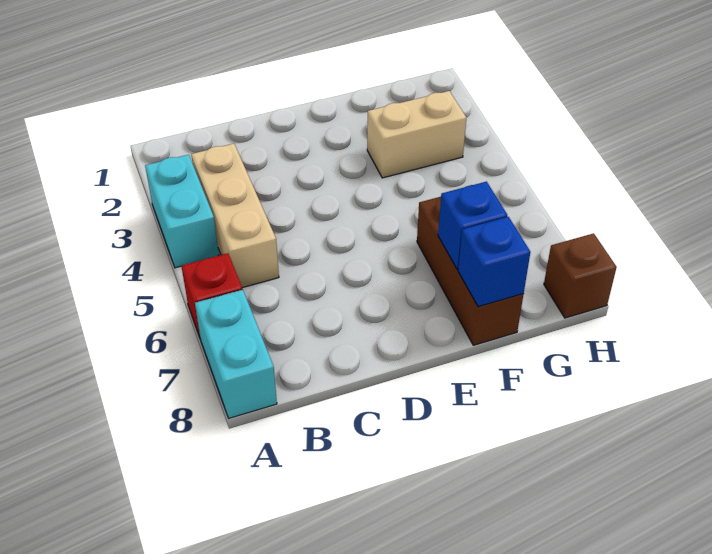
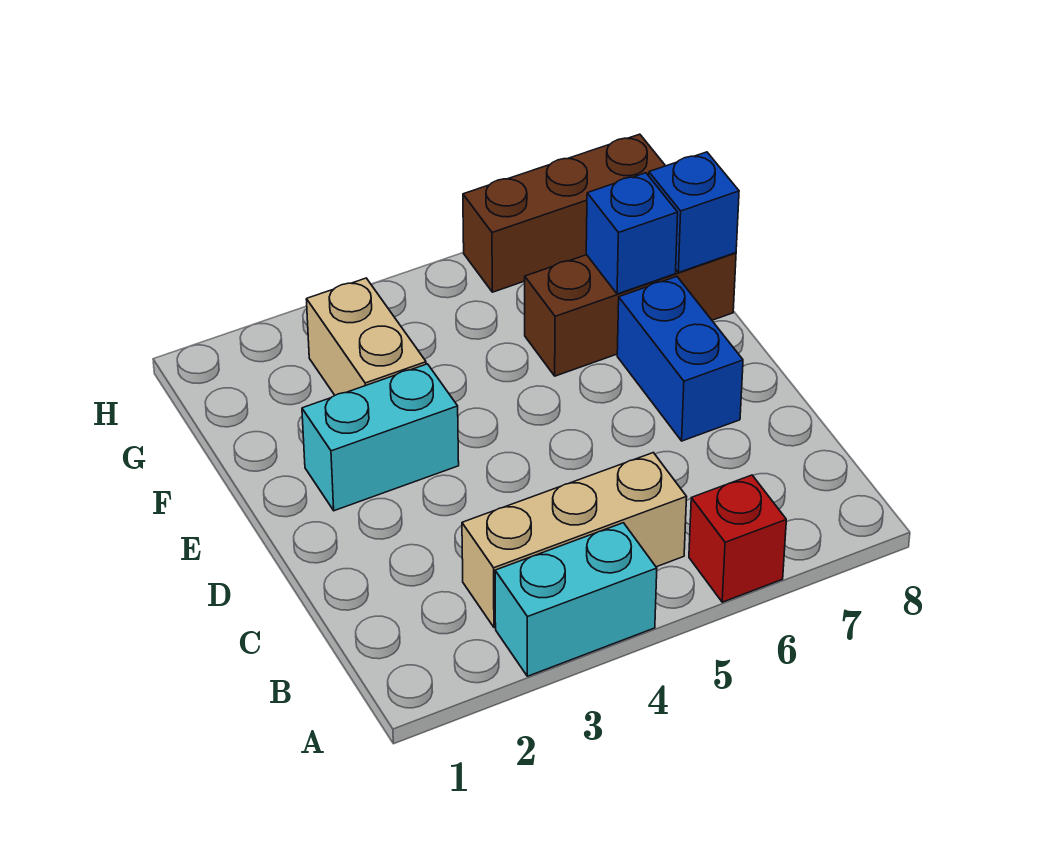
cyan 1x2 brick [195,290,277,418] -> cyan 1x2 brick moved to [302,364,459,511]
none -> blue 1x2 brick [617,277,743,441]
brown 1x1 brick [544,233,617,318] -> brown 1x3 brick [463,134,665,292]

